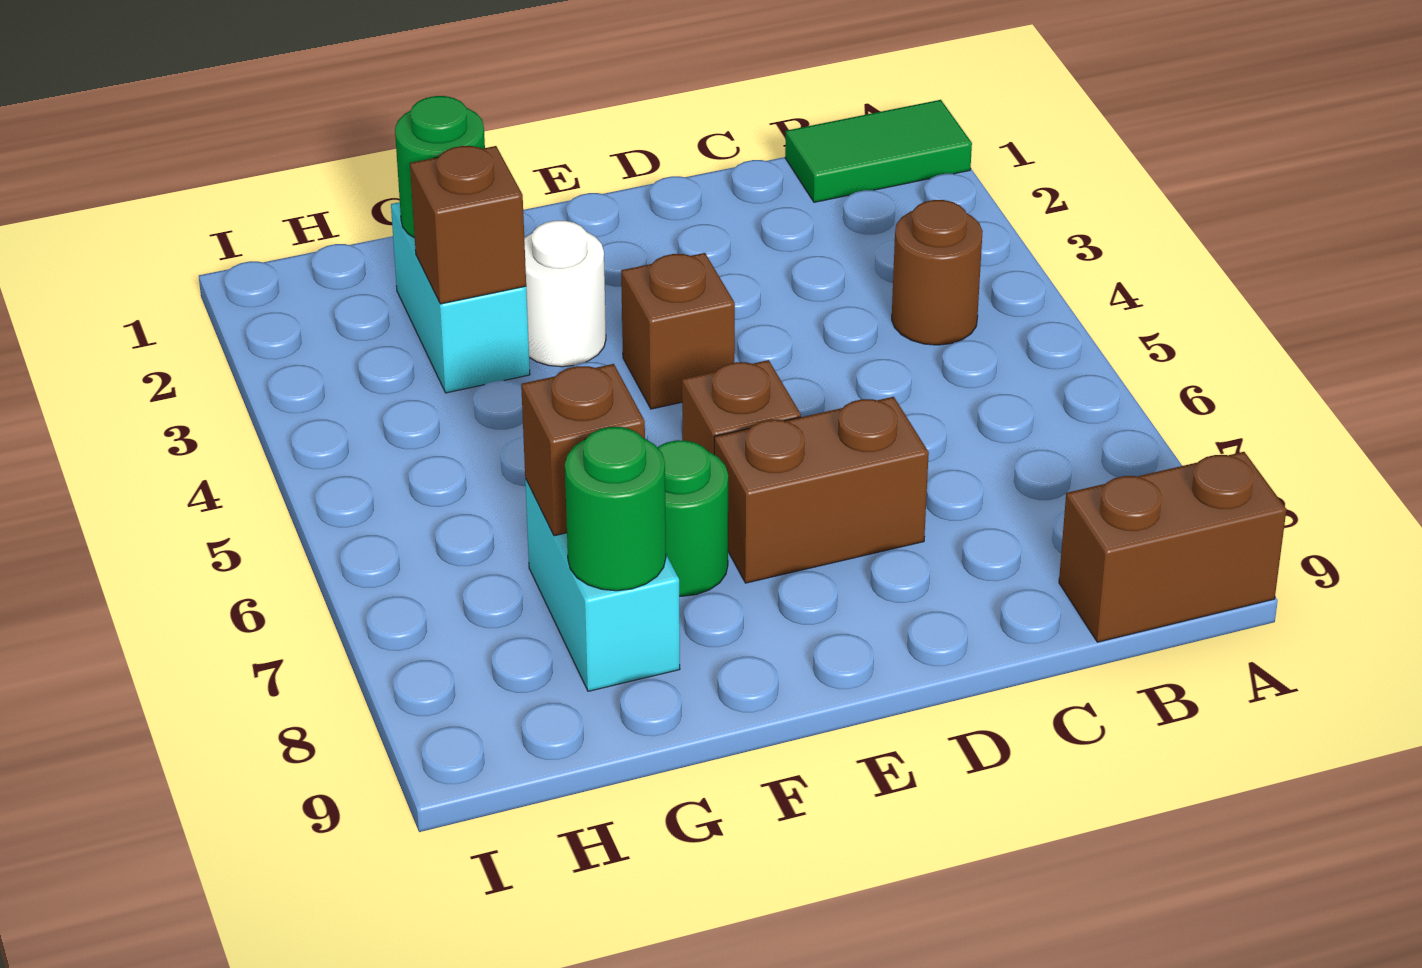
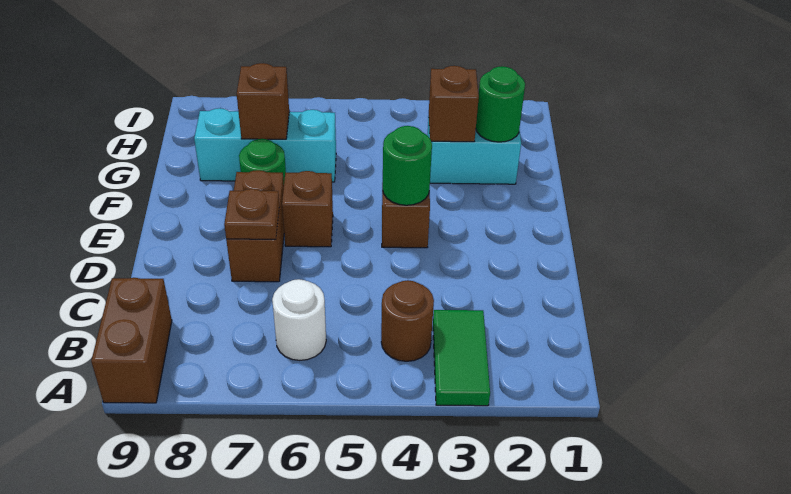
green 1x2 tile [785,100,972,202] -> green 1x2 tile moved to [433,310,490,406]
none -> brown 1x1 plate [224,189,279,239]
white 1x1 round brick [524,221,606,367] -> white 1x1 round brick moved to [272,279,326,360]
cyan 1x2 brick [525,479,680,691] -> cyan 1x3 brick [194,108,336,182]
green 1x1 round brick [565,427,666,591] -> green 1x1 round brick moved to [383,126,432,205]

